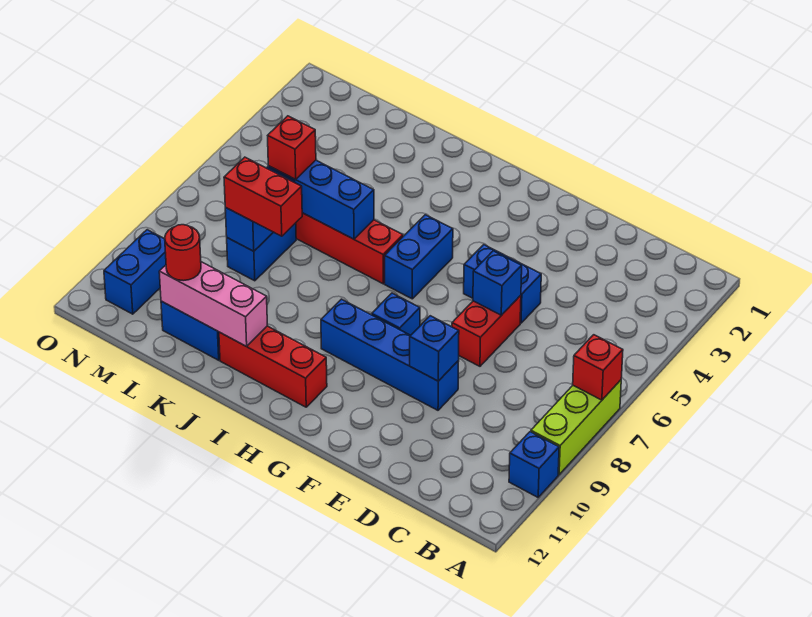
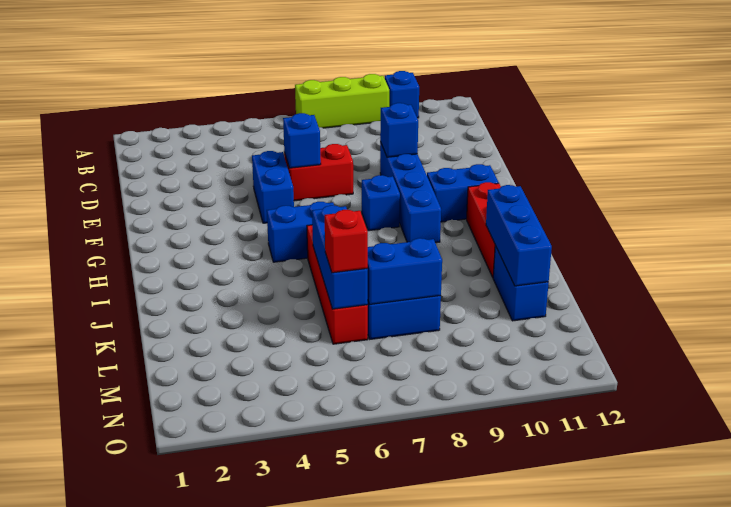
red 1x1 brick [573,335,623,400] -> none
pink 1x3 brick [159,262,268,346] -> blue 1x3 brick [486,185,552,286]
red 1x2 brick [224,157,302,236] -> none
red 1x1 round brick [165,225,201,281] -> none
blue 1x2 brick [104,230,166,314] -> blue 1x2 brick moved to [427,164,499,222]

